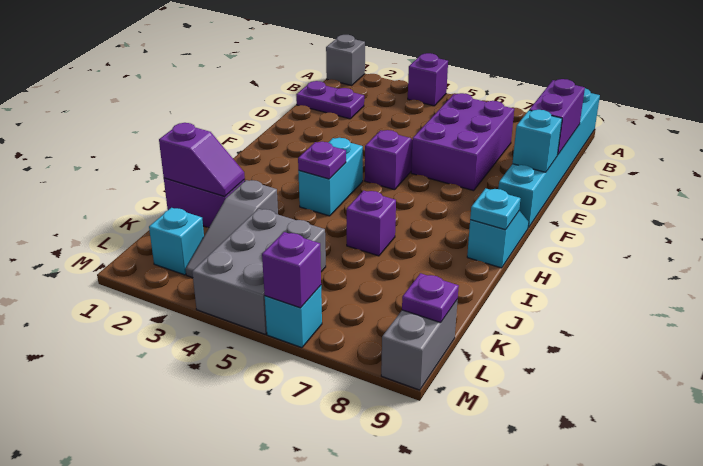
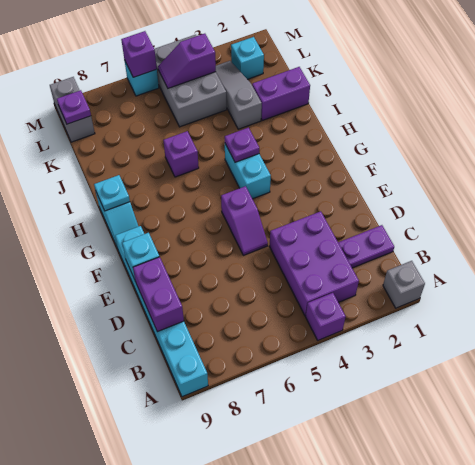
purple 2x3 brick [411,93,514,191] -> purple 2x3 brick moved to [269,211,359,316]
purple 1x2 slope [159,123,245,196] -> purple 1x2 slope moved to [158,34,216,88]

